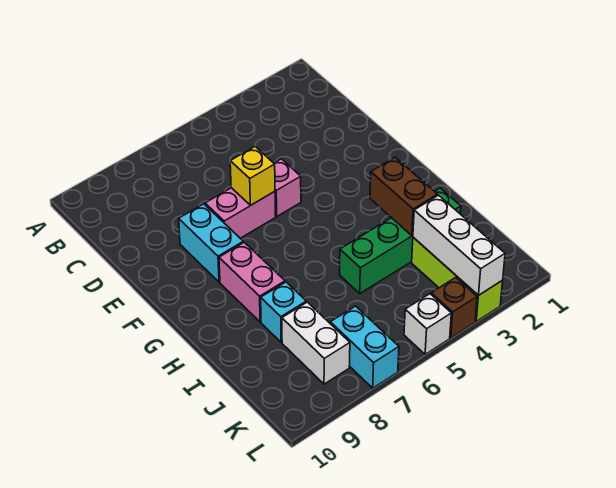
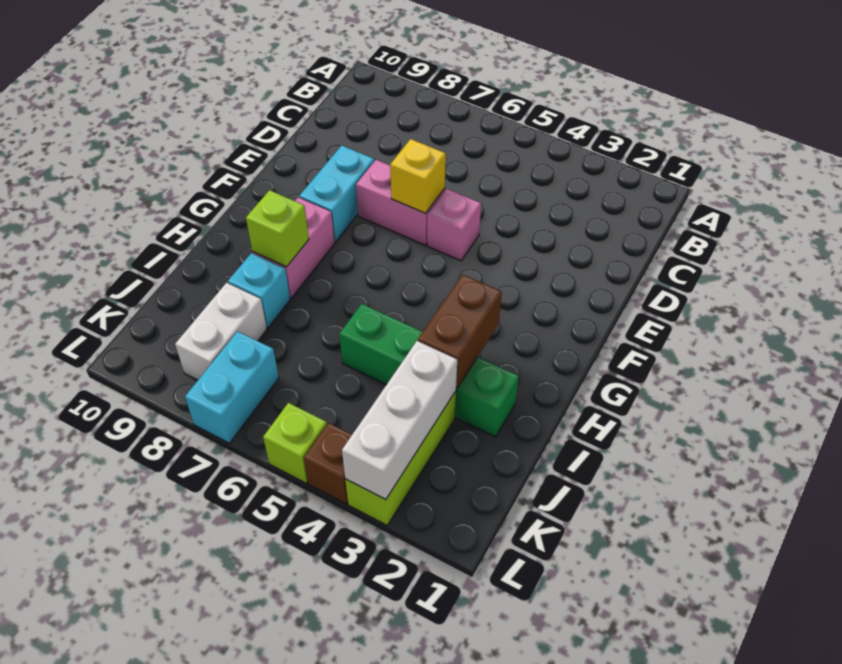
none -> lime 1x1 brick [246,190,309,267]
white 1x1 brick [404,294,451,354] -> lime 1x1 brick [263,403,327,483]

